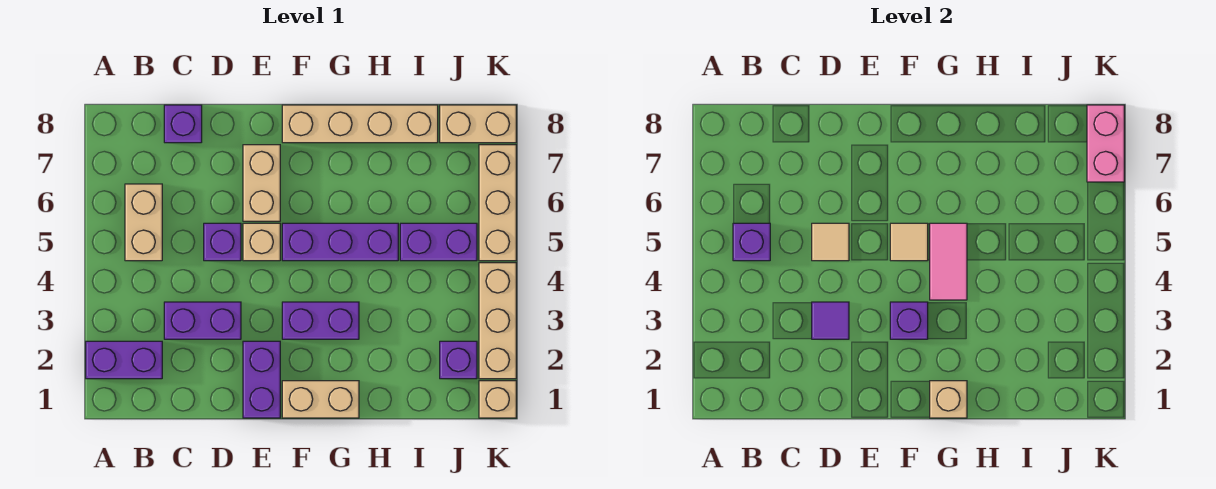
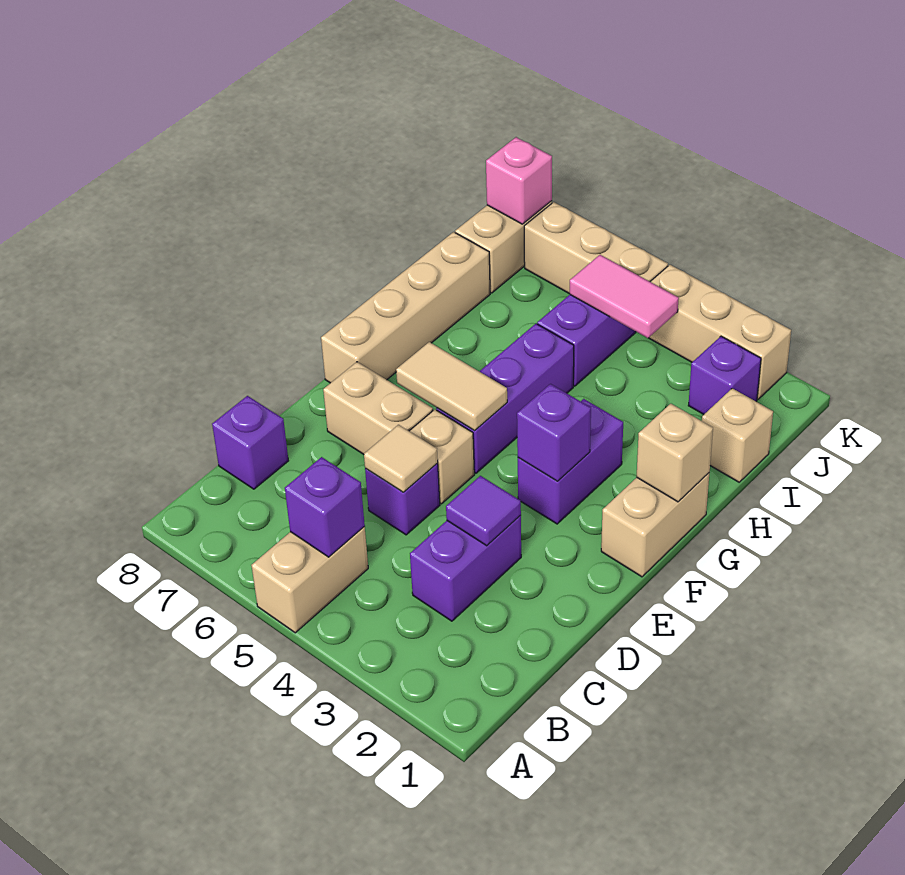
purple 1x2 brick [86,341,162,379] -> none
tan 1x2 brick [125,184,162,261] -> tan 1x2 brick turned to [251,527,368,633]
purple 1x2 brick [243,341,280,418] -> none
tan 1x1 tile [890,223,928,261] -> tan 1x2 tile [396,342,507,430]
pink 1x2 tile [930,223,967,300] -> pink 1x2 tile moved to [570,255,679,338]
tan 1x1 brick [479,381,516,418] -> tan 1x1 brick moved to [702,388,773,482]
pink 1x2 brick [1087,105,1124,182] -> pink 1x1 brick [486,137,552,224]

